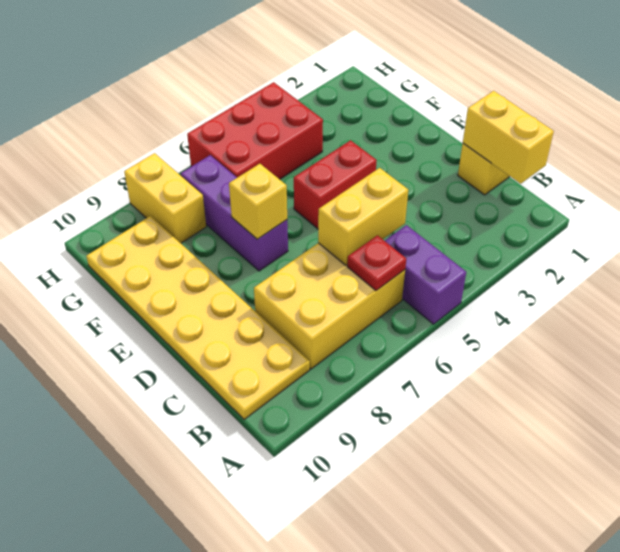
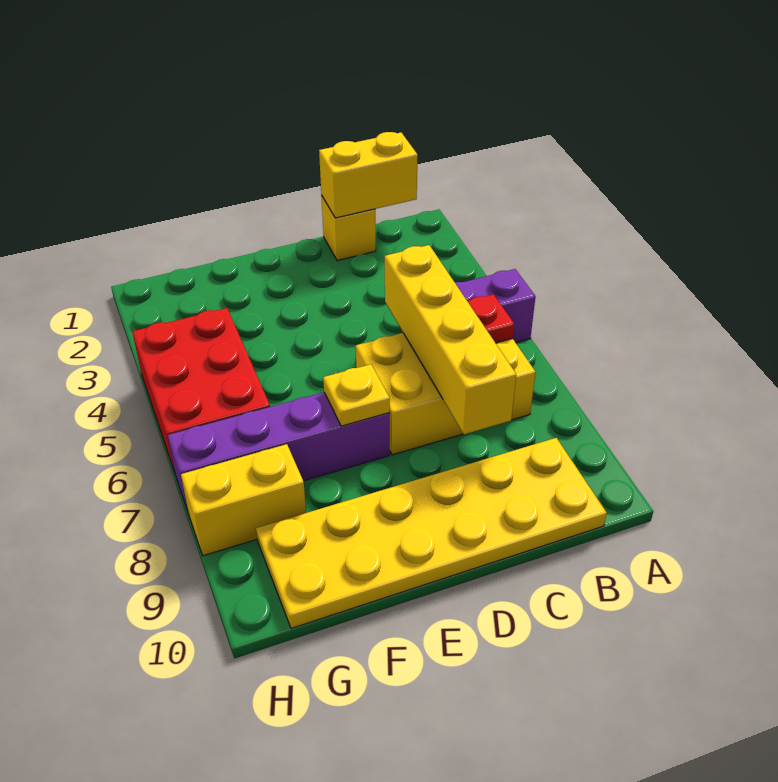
yellow 2x3 brick [254,243,405,369] -> yellow 2x3 brick turned to [356,333,536,455]
yellow 1x2 brick [318,168,408,265] -> yellow 1x4 brick [385,245,516,434]
red 1x2 brick [294,140,377,229] -> none
purple 1x3 brick [181,155,288,271] -> purple 1x4 brick [167,392,390,511]
yellow 1x1 brick [229,164,287,239] -> yellow 1x1 plate [323,364,390,426]

